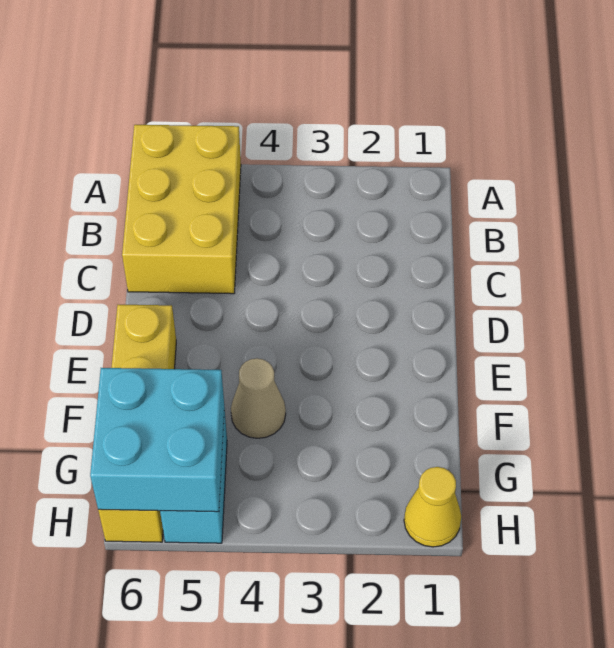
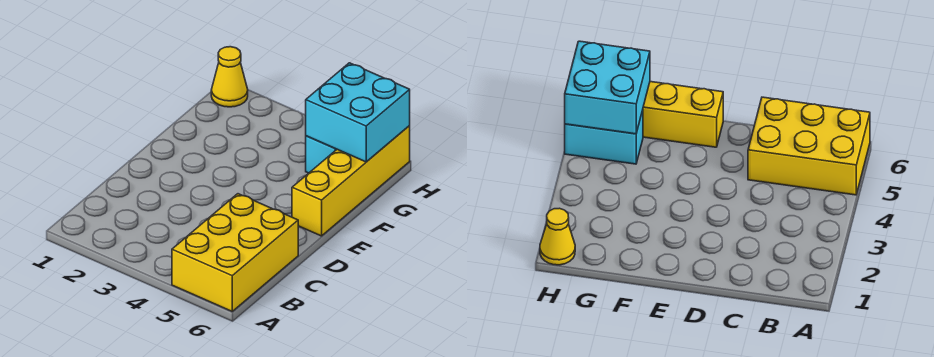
tan 1x1 cone [231,358,286,438] -> none

